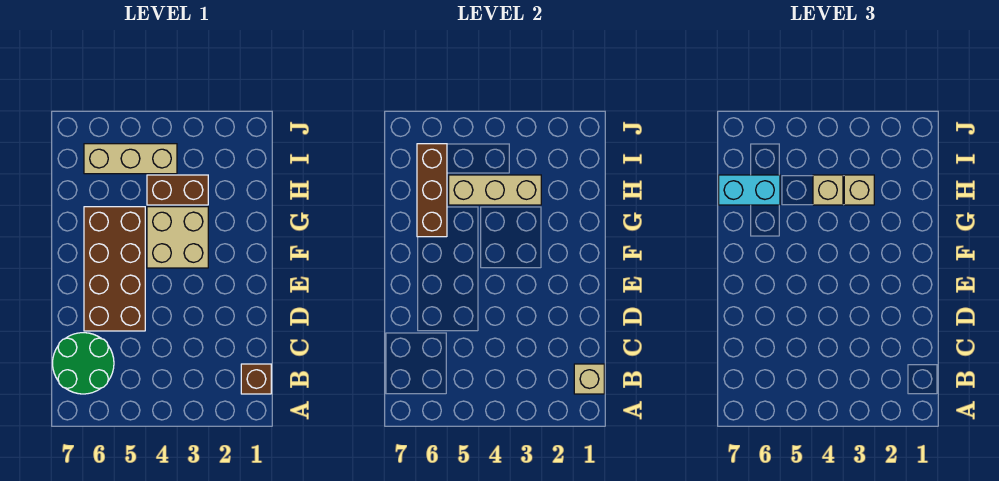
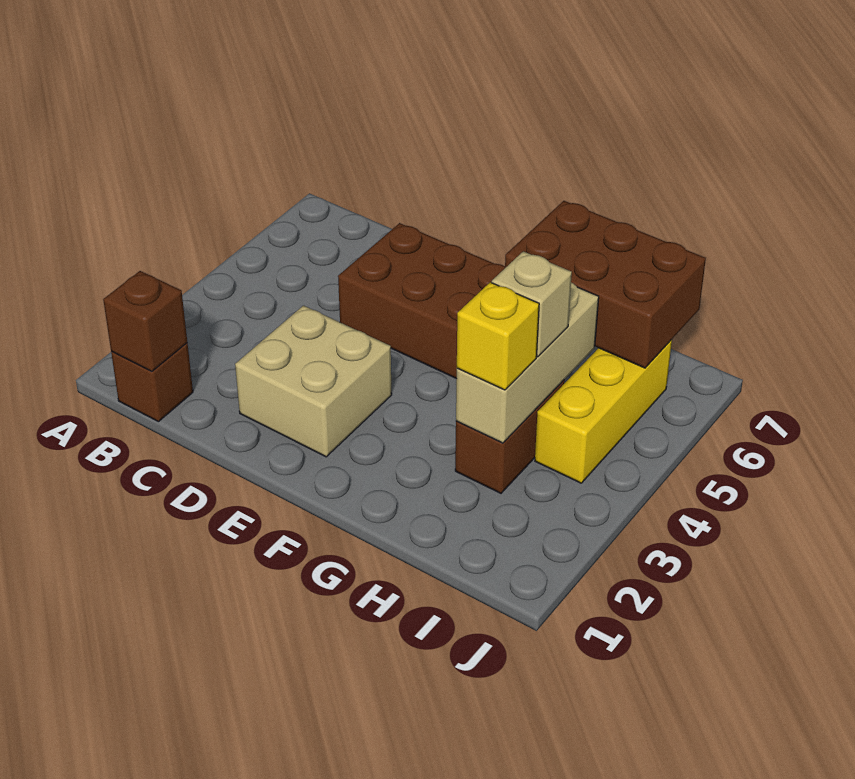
tan 1x1 brick [574,364,604,394] -> brown 1x1 brick [103,271,187,371]
green 2x2 round brick [53,333,114,394] -> none
tan 2x2 brick [147,207,208,268] -> tan 2x2 brick moved to [235,306,392,457]
brown 1x3 brick [417,144,447,237] -> brown 2x3 brick [505,201,706,368]
tan 1x1 brick [844,175,874,205] -> yellow 1x1 brick [457,282,539,390]
cyan 1x2 brick [719,175,780,205] -> none
tan 1x3 brick [84,144,177,174] -> yellow 1x3 brick [535,340,672,483]

